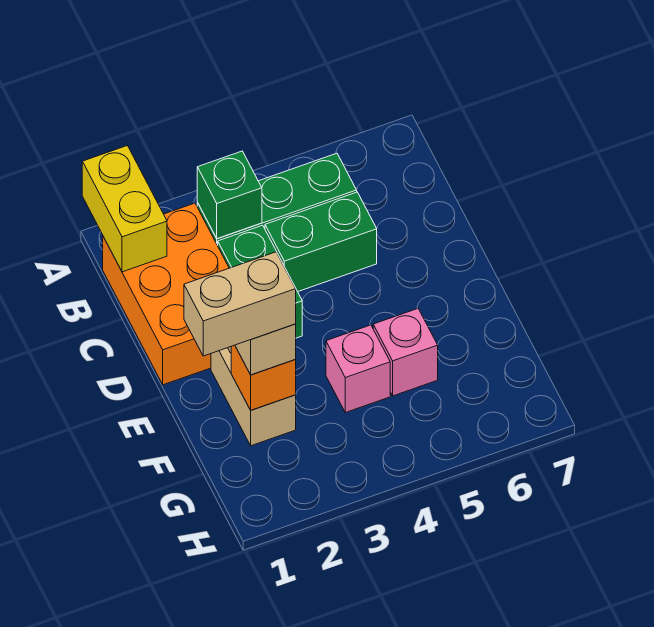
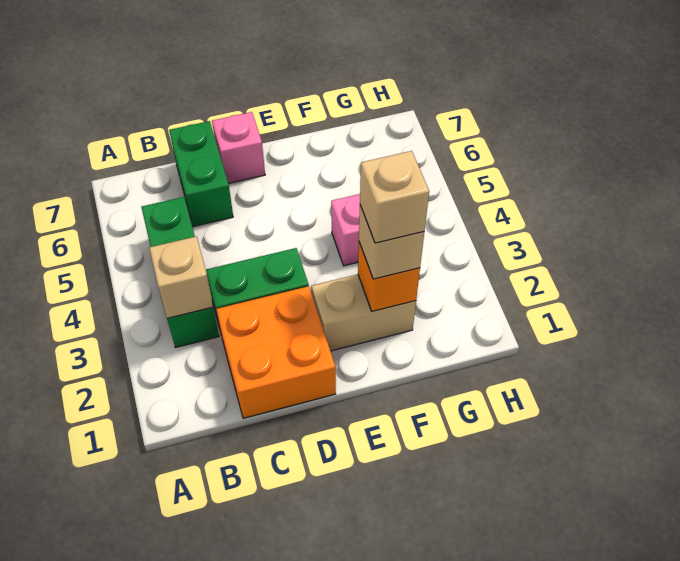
yellow 1x2 brick [82,146,167,272] -> none
orange 2x3 brick [103,203,229,385] -> orange 2x2 brick [216,286,336,418]
green 1x1 brick [197,151,262,239] -> tan 1x1 brick [149,237,213,318]
green 1x2 brick [265,192,377,291] -> green 1x2 brick moved to [169,121,233,227]
tan 1x2 brick [184,252,296,356] -> tan 1x1 brick [360,151,429,243]
pink 1x1 brick [373,308,438,396] -> pink 1x1 brick moved to [212,112,265,183]

